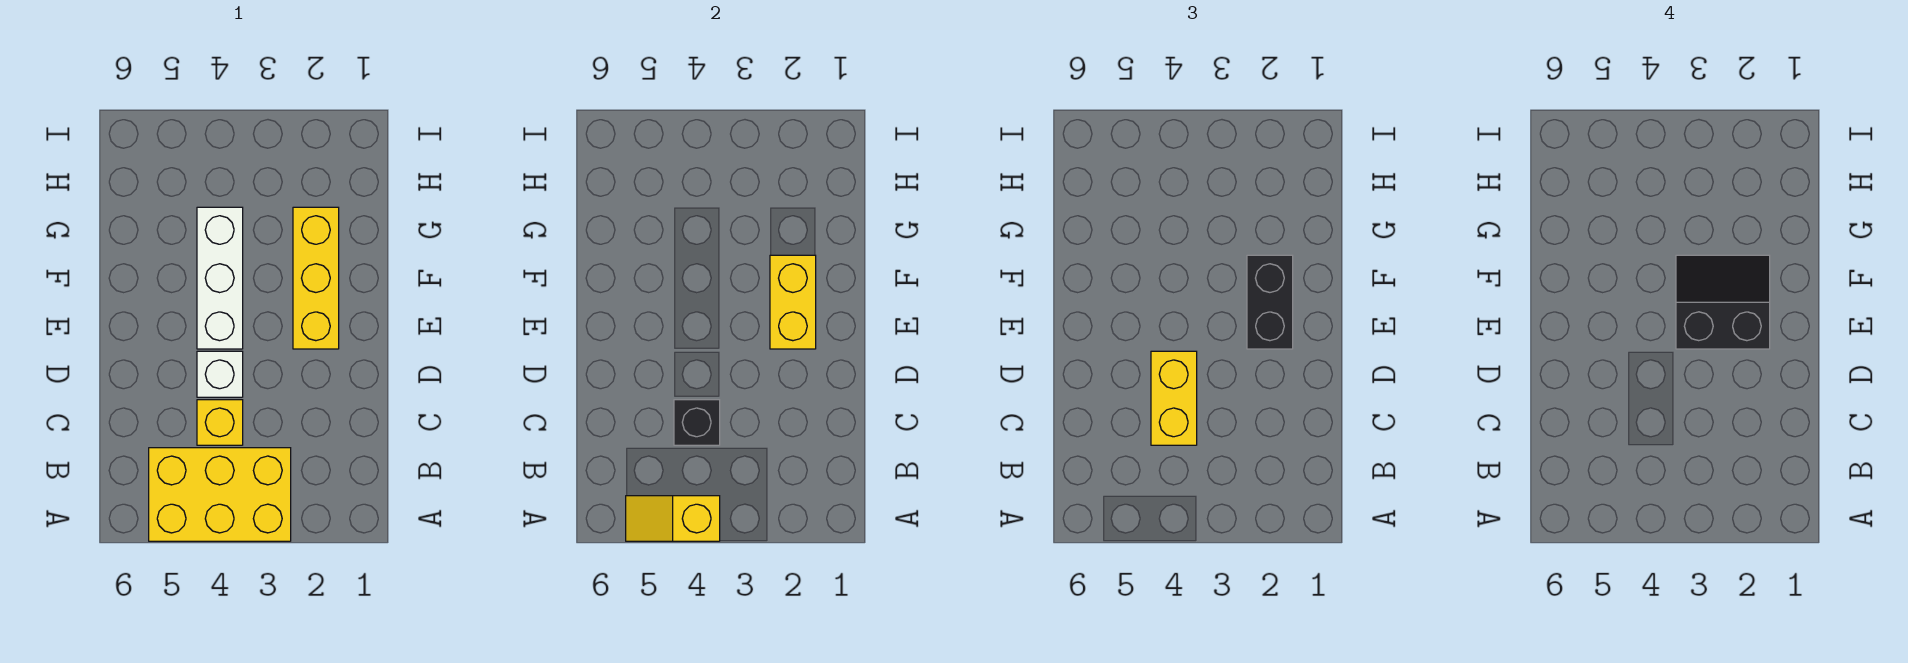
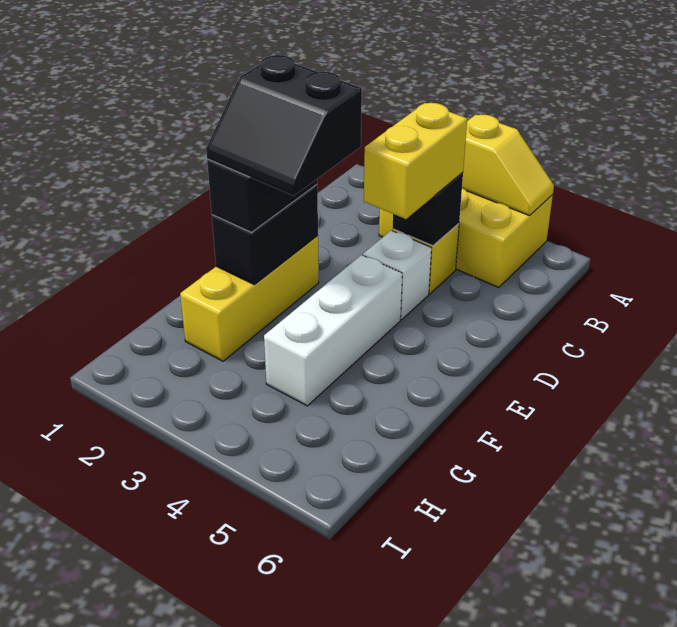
yellow 1x2 brick [770,255,816,349] -> black 1x2 brick [212,185,318,284]

